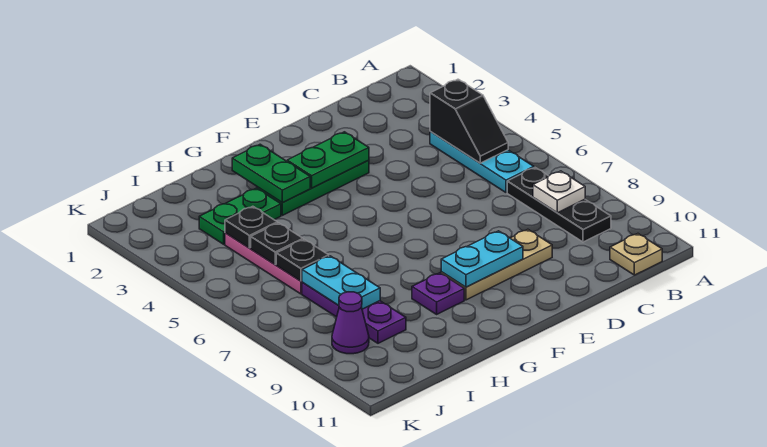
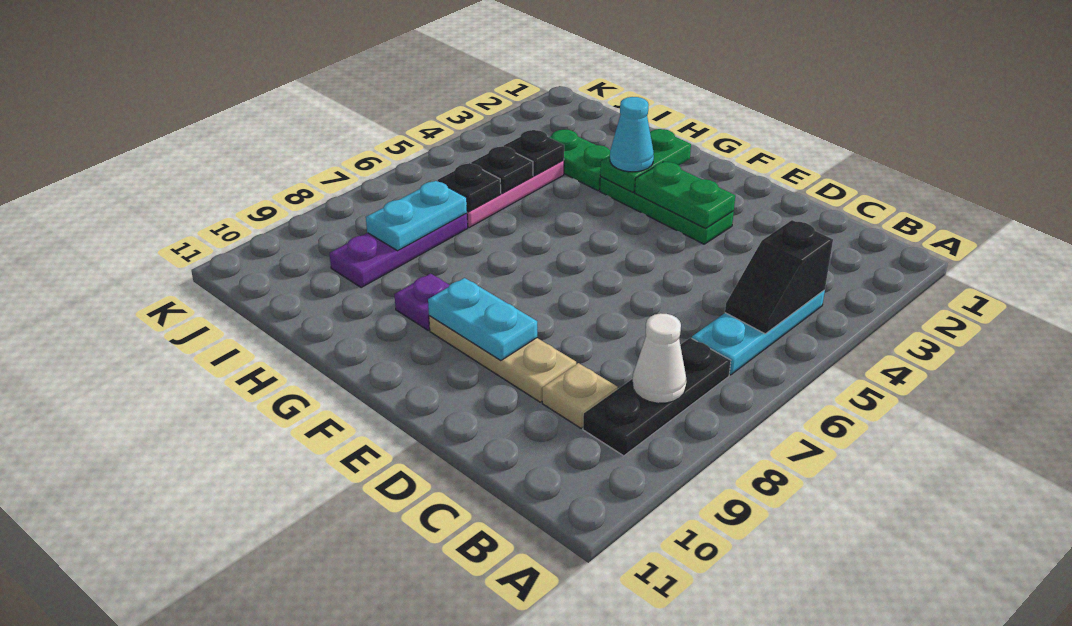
white 1x1 plate [533,171,585,213] -> white 1x1 cone [632,313,686,403]
tan 1x1 plate [610,234,662,275] -> tan 1x1 plate moved to [542,363,618,428]
none -> cyan 1x1 cone [610,97,654,172]
purple 1x1 cone [332,292,369,354] -> none

